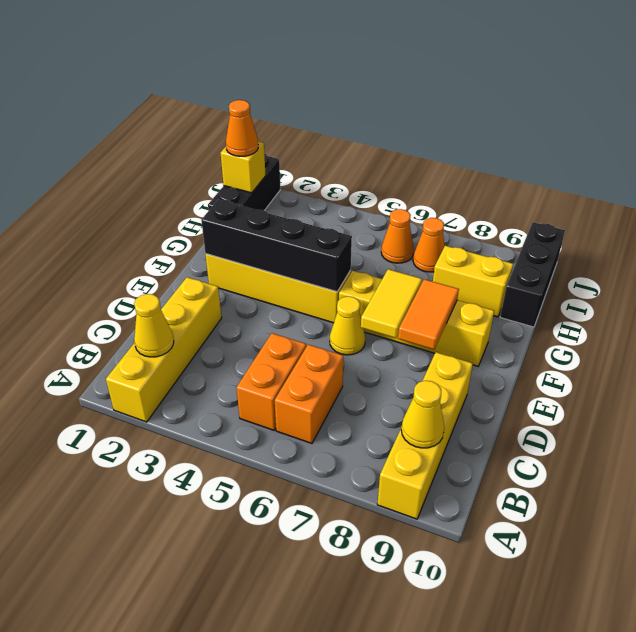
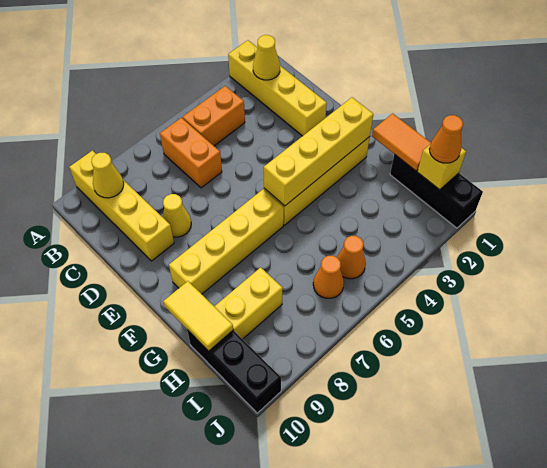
orange 1x2 brick [237,333,306,430] -> orange 1x2 brick turned to [183,86,245,146]
yellow 1x1 cone [330,296,365,355] -> yellow 1x1 cone moved to [163,194,191,237]
yellow 1x2 tile [361,269,422,338] -> yellow 1x2 tile moved to [163,281,233,351]
orange 1x2 tile [398,279,459,350] -> orange 1x2 tile moved to [372,113,431,171]
black 1x4 brick [201,200,352,292] -> yellow 1x4 brick [264,98,373,206]
orange 1x1 cone [413,218,445,272] -> orange 1x1 cone moved to [337,236,366,279]

